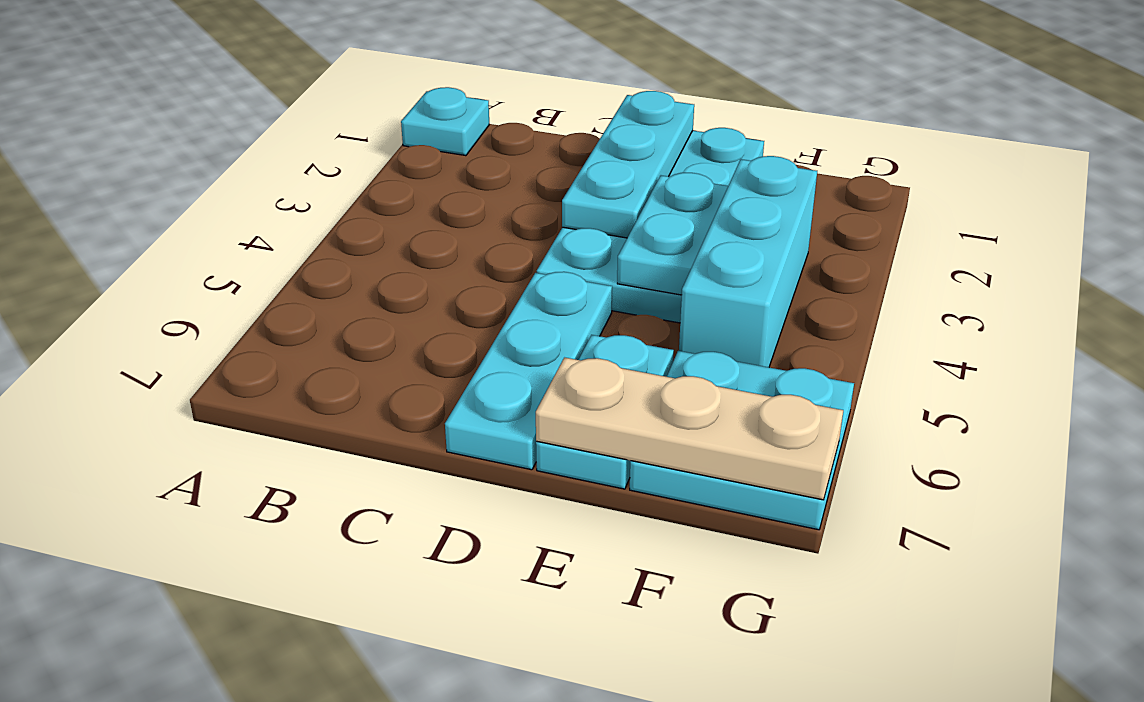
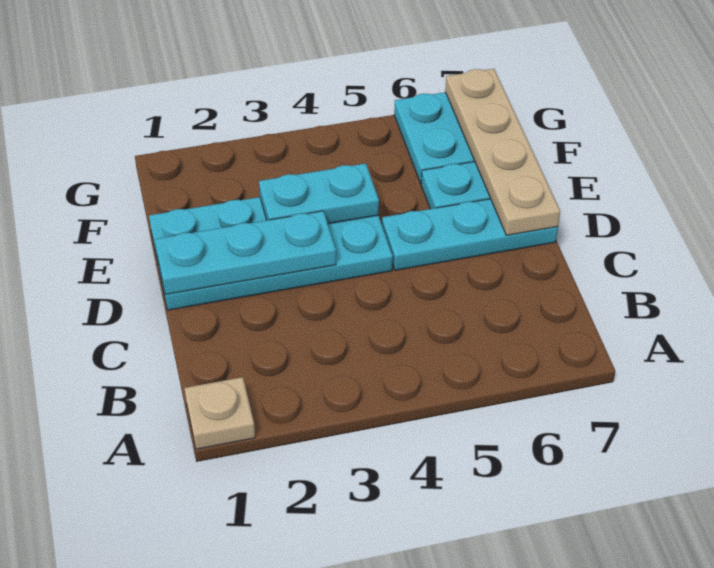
cyan 1x1 plate [401,87,489,156] -> tan 1x1 plate [184,377,255,449]
tan 1x3 plate [536,358,843,500] -> tan 1x4 plate [445,69,560,235]
cyan 1x3 brick [679,156,817,367] -> none

